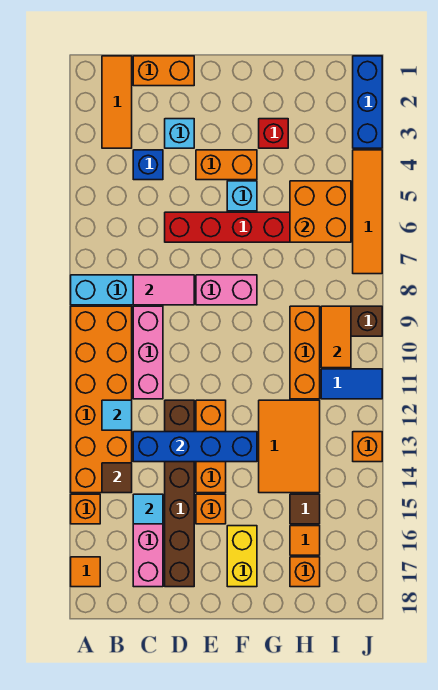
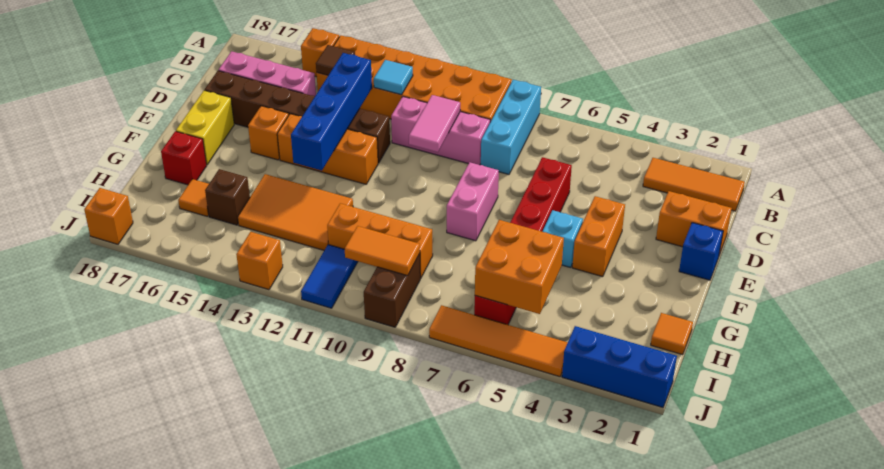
orange 1x1 tile [71,557,100,587] -> orange 1x1 tile moved to [651,313,693,355]
orange 1x2 brick [133,56,194,86] -> orange 1x2 brick turned to [656,191,732,255]
blue 1x1 brick [133,150,163,180] -> blue 1x1 brick moved to [679,223,723,280]
pink 1x2 tile [133,275,194,305] -> pink 1x2 tile moved to [409,95,460,152]
cyan 1x1 tile [133,494,163,524] -> none
cyan 1x1 brick [165,119,194,148] -> none
yellow 1x2 brick [227,526,257,587] -> yellow 1x2 brick turned to [176,90,234,165]
red 1x1 brick [259,119,288,148] -> red 1x1 brick moved to [161,131,207,185]
brown 1x1 tile [290,494,320,524] -> brown 1x1 brick [205,169,250,225]
orange 1x1 brick [290,557,320,587] -> orange 1x1 brick moved to [84,188,133,244]

